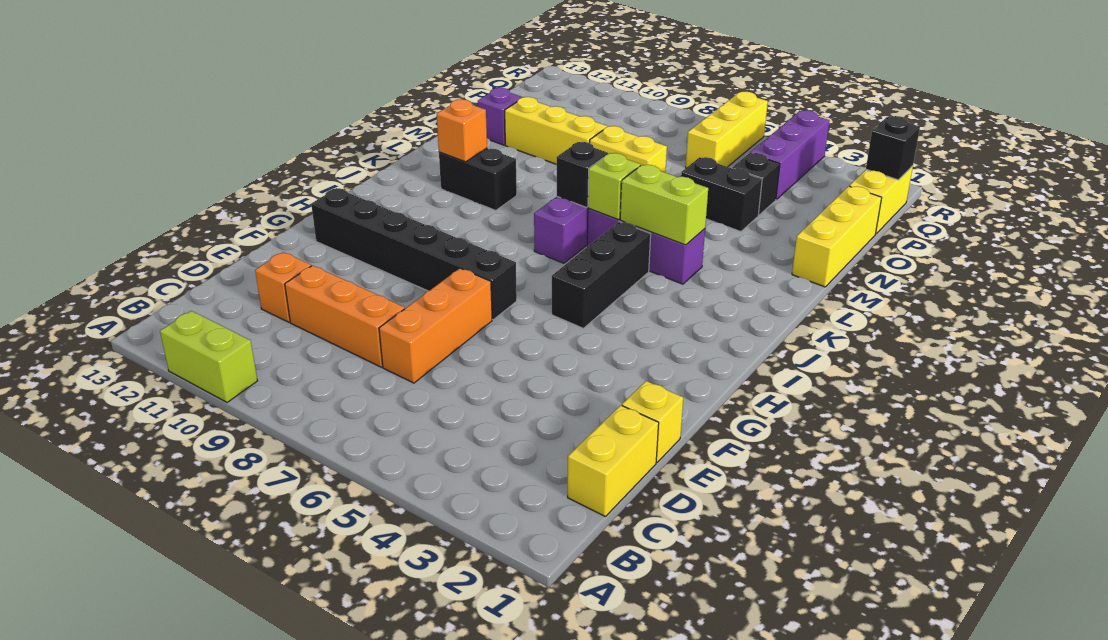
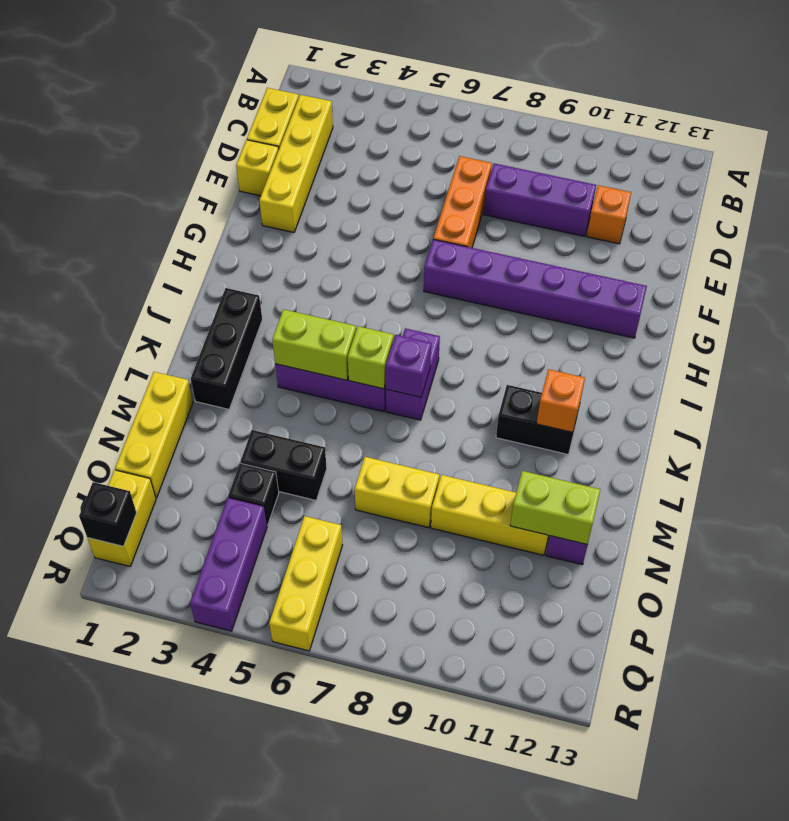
lime 1x2 brick [160,311,257,402] -> lime 1x2 brick moved to [510,471,601,545]
none -> yellow 1x4 brick [259,95,333,232]
orange 1x3 brick [285,265,405,367] -> purple 1x3 brick [484,163,596,236]
black 1x6 brick [311,188,517,320] -> purple 1x6 brick [424,239,647,338]
black 1x3 brick [552,222,651,328] -> black 1x3 brick moved to [191,288,262,409]
black 1x1 brick [557,142,608,207] -> purple 1x1 brick [385,335,431,397]

